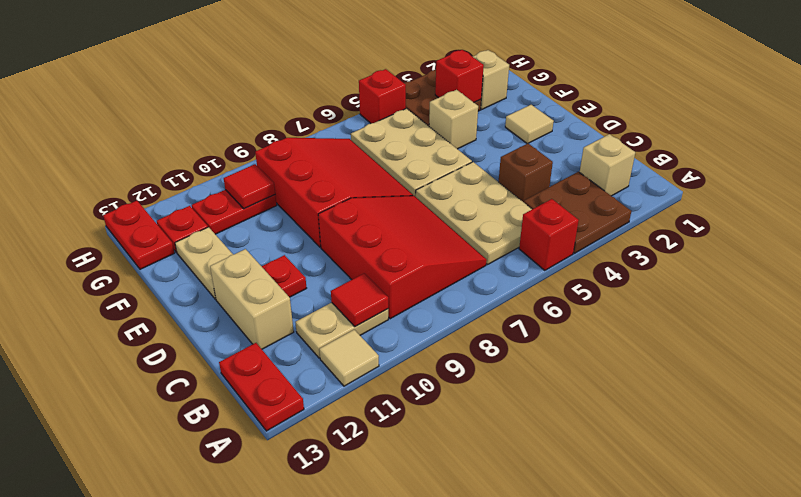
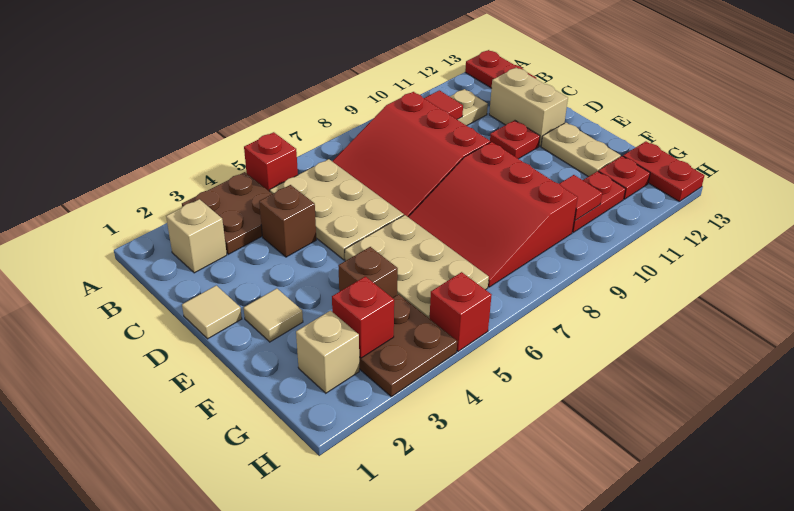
tan 1x1 tile [319,330,379,386] -> tan 1x1 tile moved to [182,285,242,339]
tan 1x1 brick [429,90,478,149] -> brown 1x1 brick [338,247,398,298]

